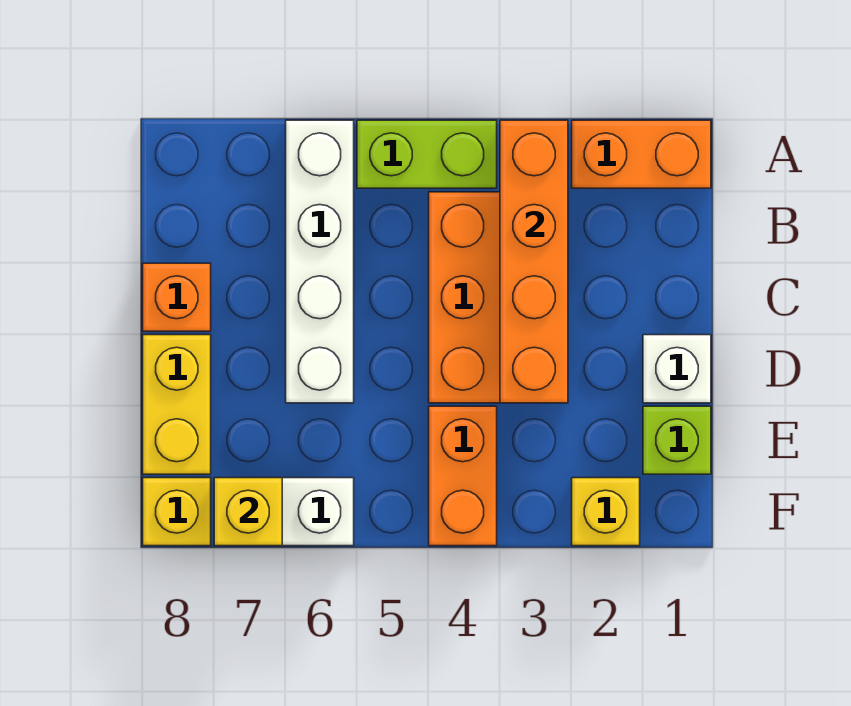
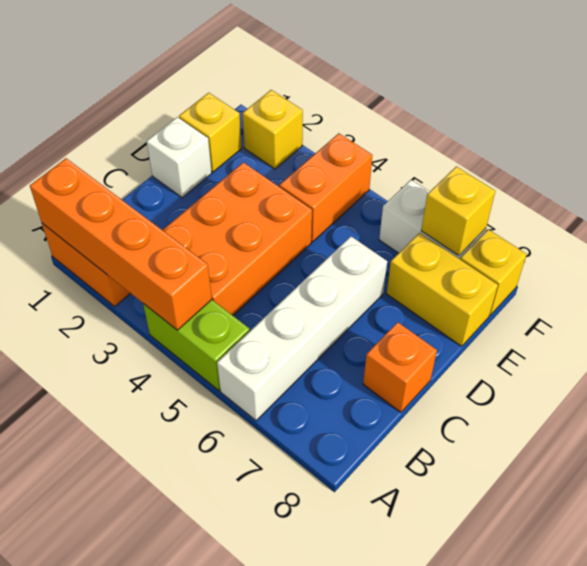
orange 1x4 brick [500,120,568,403] -> orange 1x4 brick turned to [30,158,212,330]
yellow 1x2 brick [143,335,211,474] -> yellow 1x2 brick turned to [387,233,498,346]
lime 1x1 brick [643,406,711,474] -> yellow 1x1 brick [179,93,242,172]

